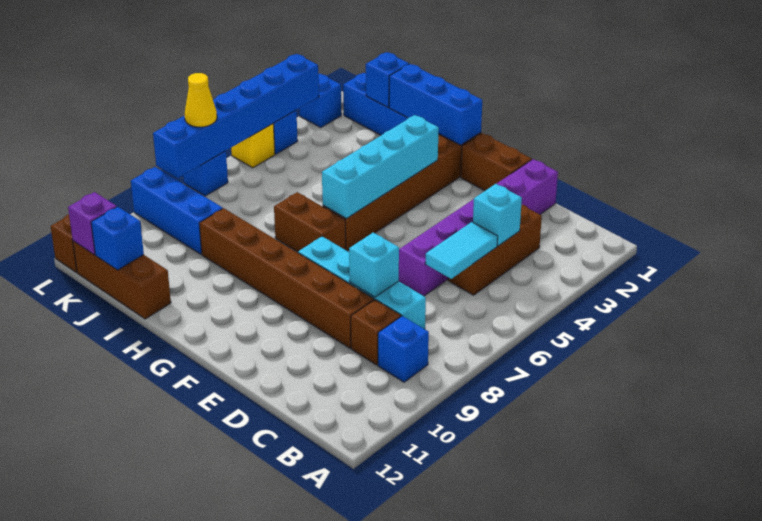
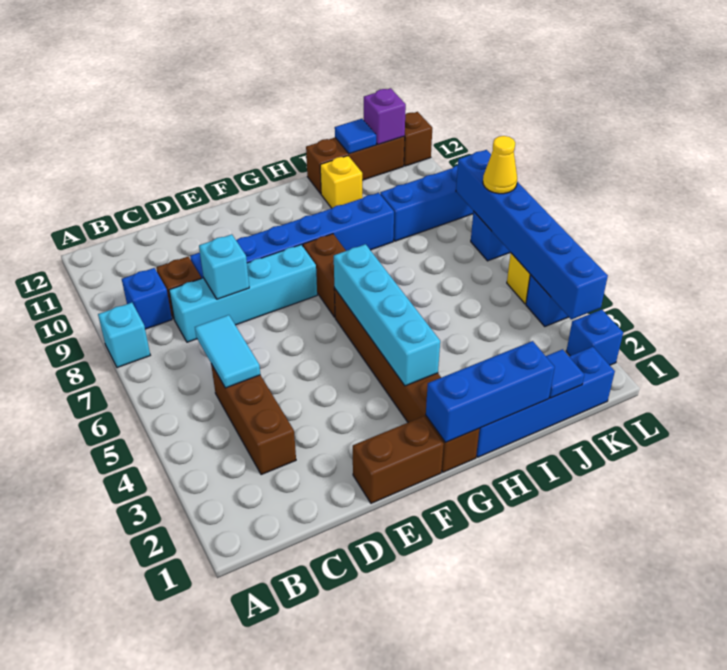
cyan 1x1 brick [473,184,522,246] -> cyan 1x1 brick moved to [98,303,150,368]
purple 1x6 brick [399,159,558,296] -> none
brown 1x6 brick [199,208,374,348] -> blue 1x6 brick [190,193,394,279]
brown 1x2 brick [274,192,346,252] -> brown 1x2 brick turned to [303,234,346,317]
none -> yellow 1x1 brick [320,156,362,208]
blue 1x1 brick [366,52,409,107] -> blue 1x1 tile [546,349,584,398]
blue 1x1 brick [91,207,144,270] -> blue 1x1 tile [335,119,376,154]

